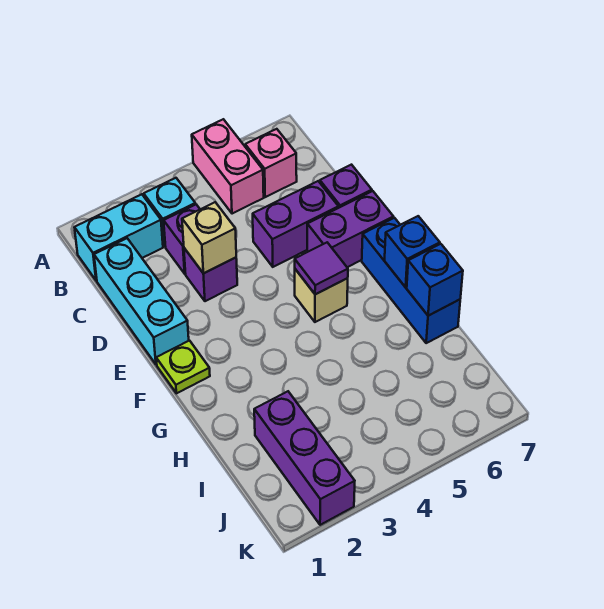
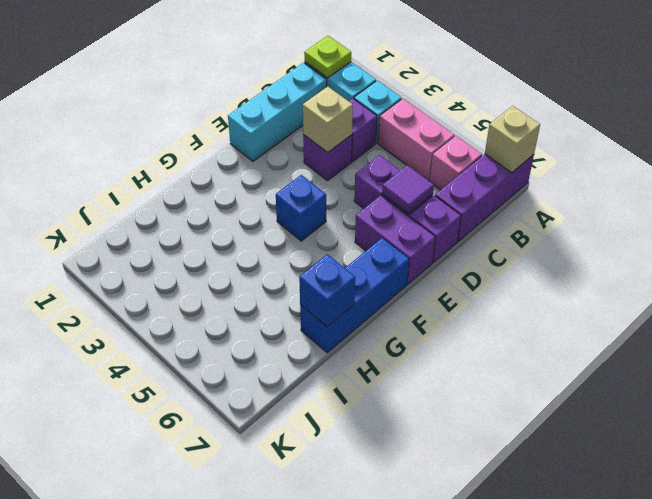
pink 1x2 brick [192,119,264,214] -> pink 1x2 brick turned to [378,99,455,181]
lime 1x1 plate [156,341,210,393] -> lime 1x1 plate moved to [304,36,351,78]
tan 1x1 brick [295,269,348,322] -> tan 1x1 brick moved to [485,106,540,173]
purple 1x1 tile [295,243,348,294] -> purple 1x1 tile moved to [382,165,434,214]
blue 1x1 brick [385,216,440,287] -> blue 1x1 brick moved to [276,175,326,241]
purple 1x3 brick [254,391,355,525] -> purple 1x3 brick moved to [435,154,534,241]

